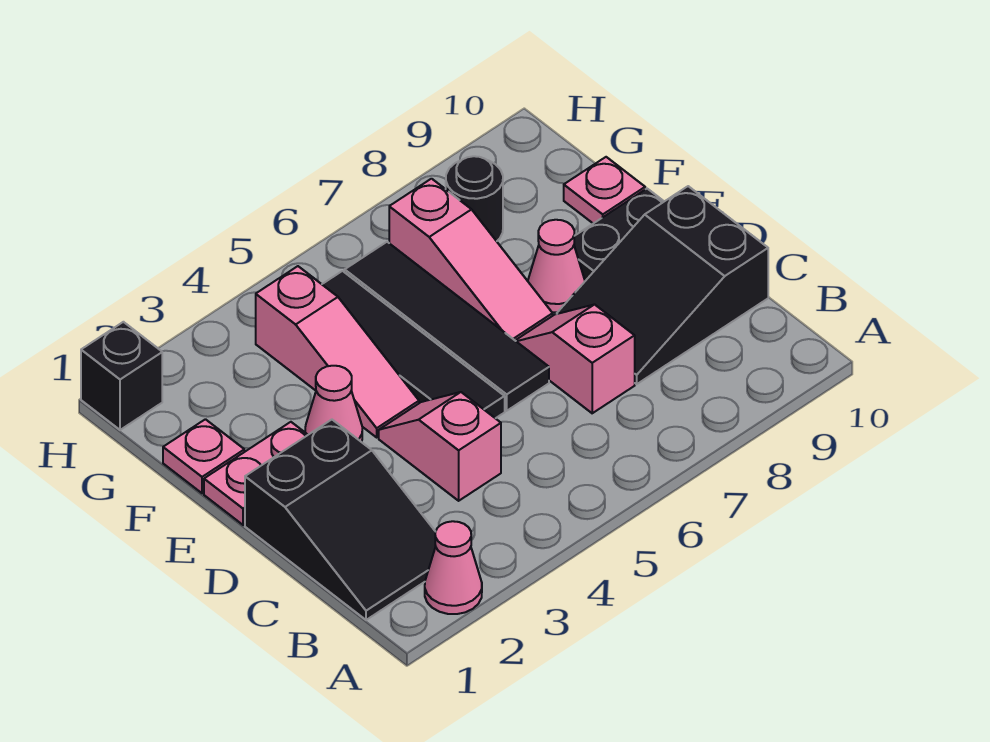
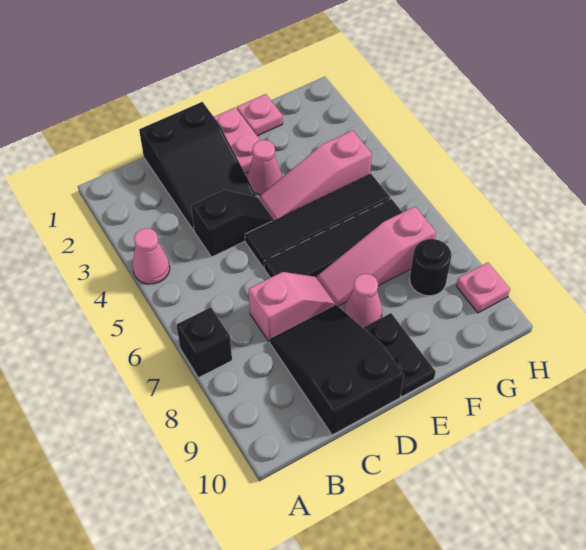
pink 1x1 cone [425,521,482,614] -> pink 1x1 cone moved to [133,228,170,284]
black 2x3 slope [245,420,436,620] -> black 2x3 slope turned to [139,102,257,230]
pink 1x2 slope [379,392,501,501] -> black 1x2 slope [191,190,274,257]
pink 1x1 plate [564,157,645,223] -> pink 1x1 plate moved to [456,263,510,313]
black 1x1 brick [81,322,162,430] -> black 1x1 brick moved to [176,307,232,378]

